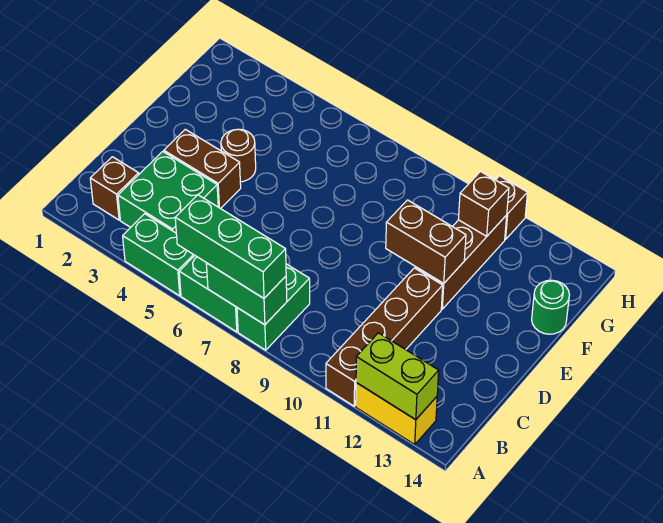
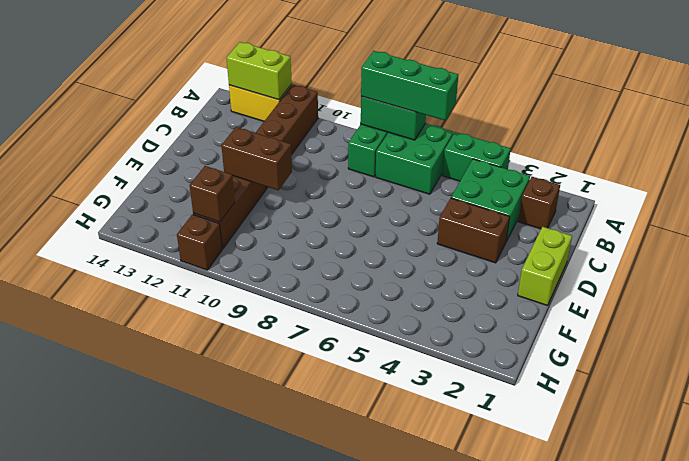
none -> lime 1x2 brick [518,227,572,306]
brown 1x1 round brick [221,129,256,182] -> none
green 1x1 round brick [532,280,569,334] -> none

